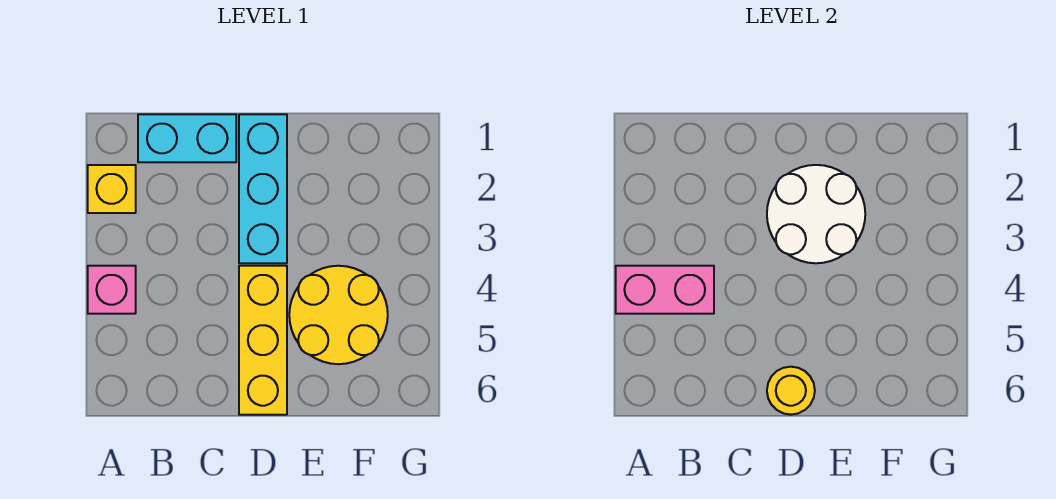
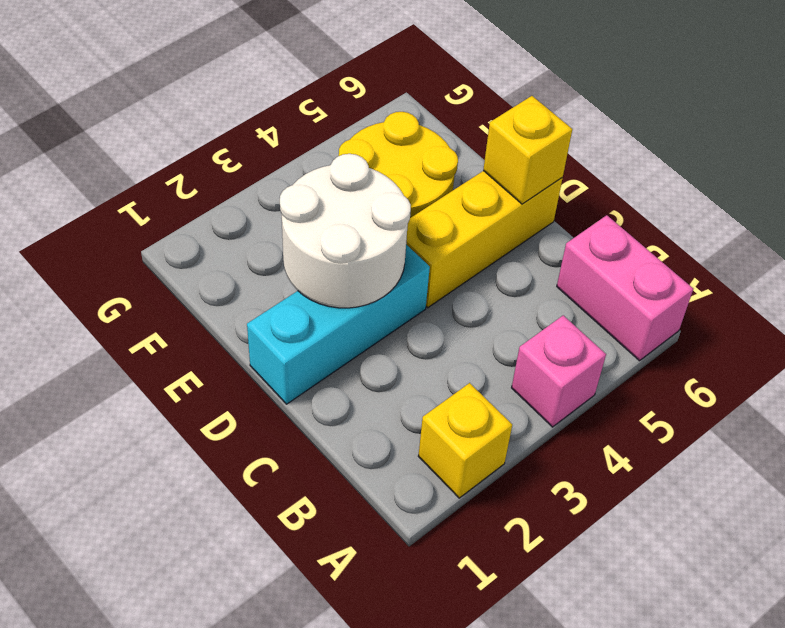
pink 1x2 brick [616,266,714,314] -> pink 1x2 brick moved to [557,215,693,361]
cyan 1x2 brick [138,114,236,162] -> none
yellow 1x1 round brick [767,367,815,415] -> yellow 1x1 brick [483,96,572,204]

